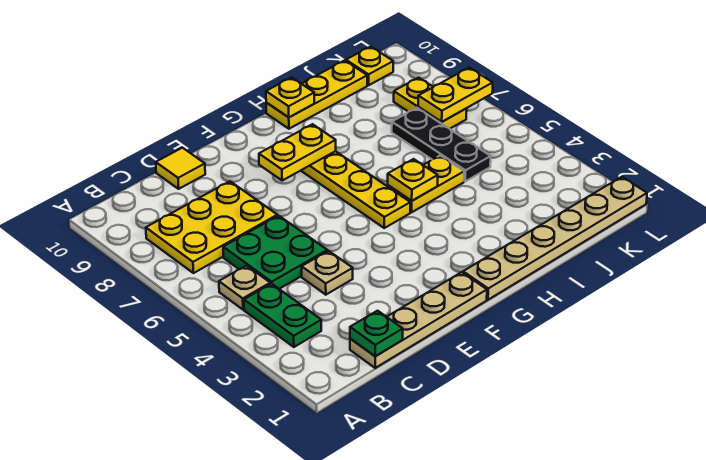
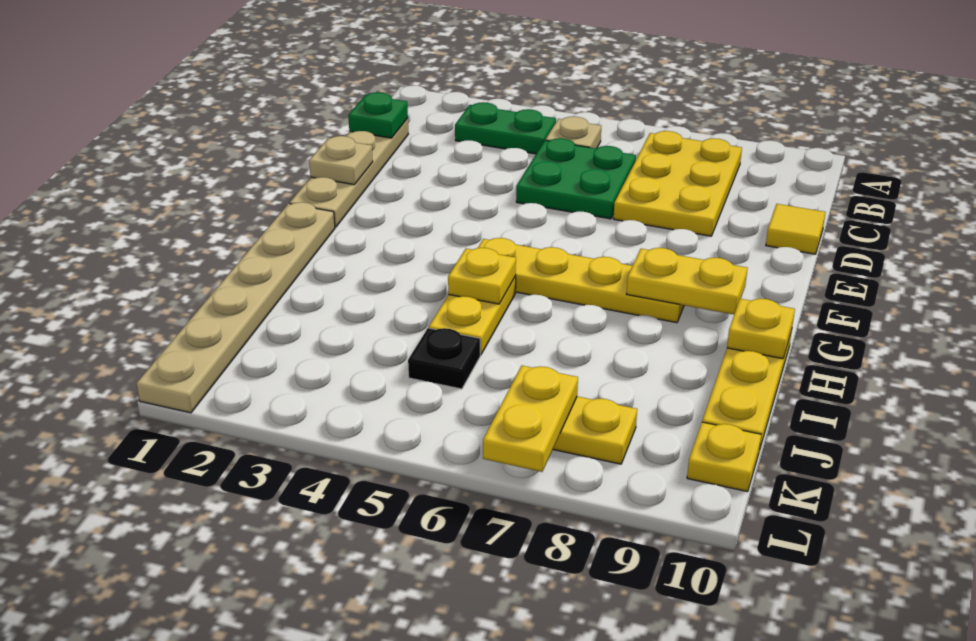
tan 1x1 plate [302,251,353,295] -> tan 1x1 plate moved to [309,136,373,185]
yellow 1x2 plate [259,124,336,180] -> yellow 1x2 plate turned to [626,248,747,314]
black 1x3 plate [392,108,491,181] -> black 1x1 plate [408,328,480,389]

